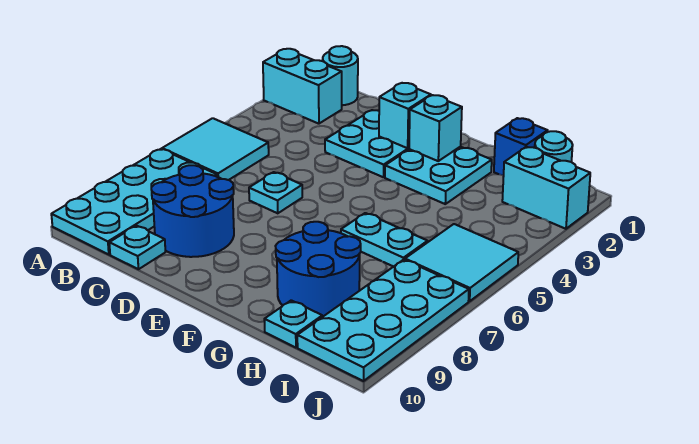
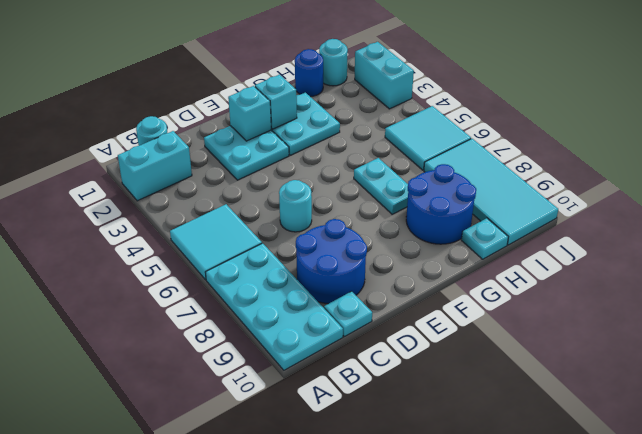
cyan 1x1 plate [249,172,302,213] -> cyan 1x1 round brick [279,180,312,232]
cyan 1x2 plate [341,213,428,267] -> cyan 1x2 plate turned to [354,158,408,214]
blue 1x1 brick [494,118,548,175] -> blue 1x1 round brick [295,49,323,97]
cyan 1x2 brick [502,147,590,229] -> cyan 1x2 brick turned to [355,42,414,109]
cyan 2x4 plate [297,260,469,381] -> cyan 2x4 tile [424,139,558,245]

